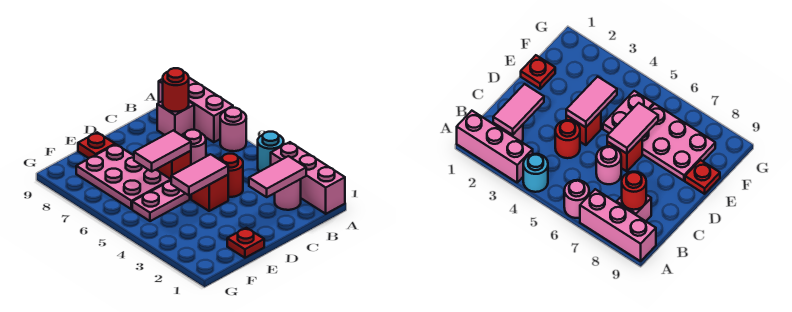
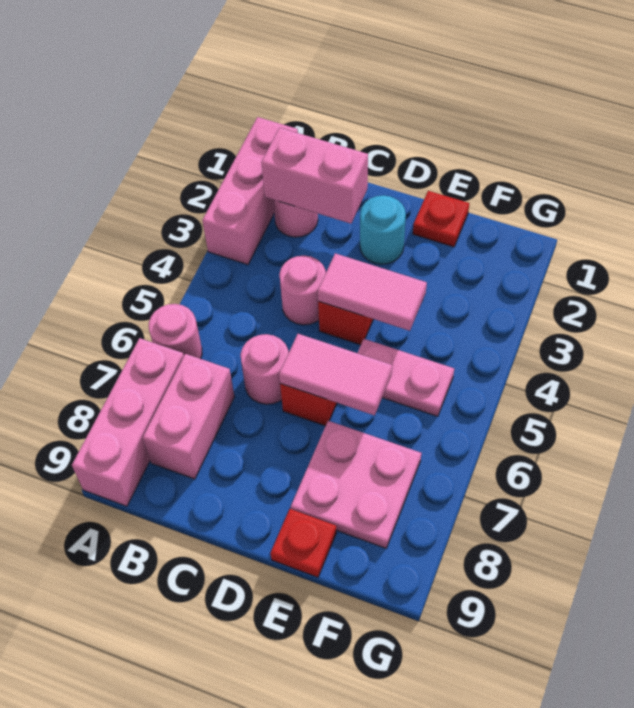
cyan 1x1 round brick [258,132,284,171] -> cyan 1x1 round brick moved to [360,195,406,264]
pink 1x2 tile [249,156,306,197] -> pink 1x2 brick [261,128,368,224]
pink 1x1 brick [157,101,194,135] -> pink 1x2 brick [143,354,234,479]
red 1x1 round brick [163,68,189,112] -> none
red 1x1 round brick [219,154,243,197] -> pink 1x1 round brick [279,256,326,325]
pink 2x3 plate [76,144,171,209] -> pink 2x2 plate [291,421,421,548]

